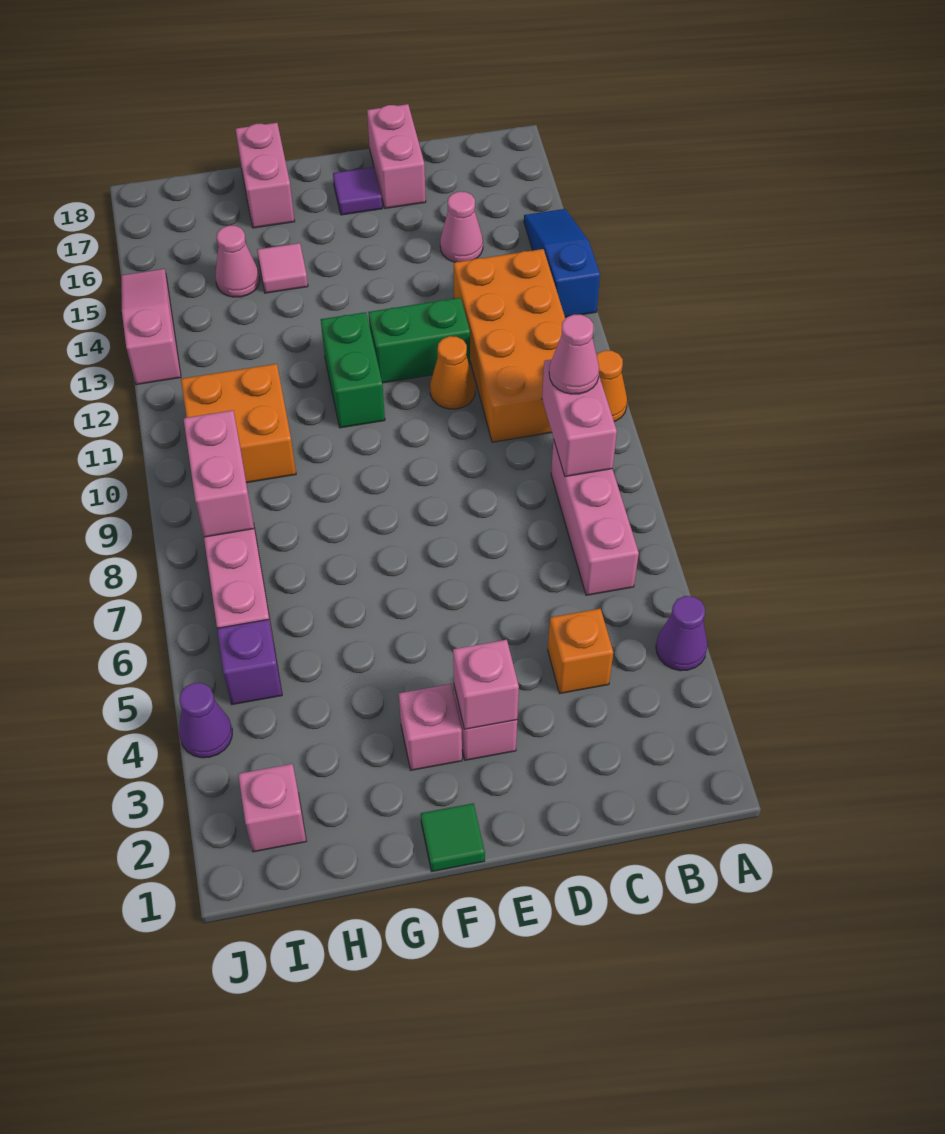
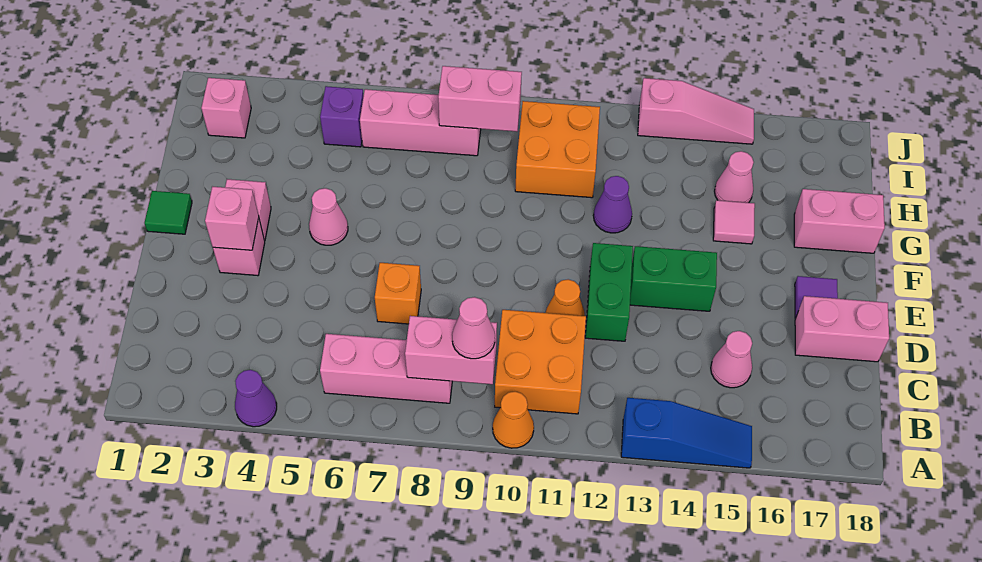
orange 2x4 brick [454,249,565,442] -> orange 2x2 brick [495,310,586,414]
orange 1x1 brick [548,609,613,693] -> orange 1x1 brick moved to [375,263,421,324]
none -> pink 1x1 cone [309,188,348,245]
green 1x2 brick [321,312,385,428] -> green 1x2 brick moved to [630,246,717,311]
purple 1x1 cone [179,683,232,758] -> purple 1x1 cone moved to [594,176,632,233]

